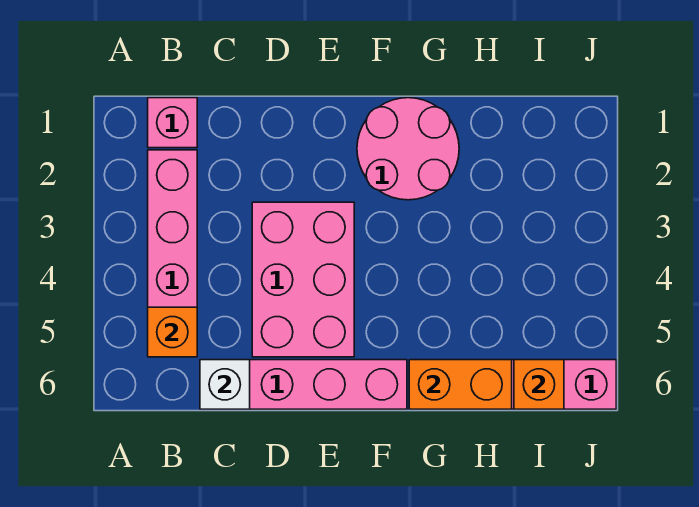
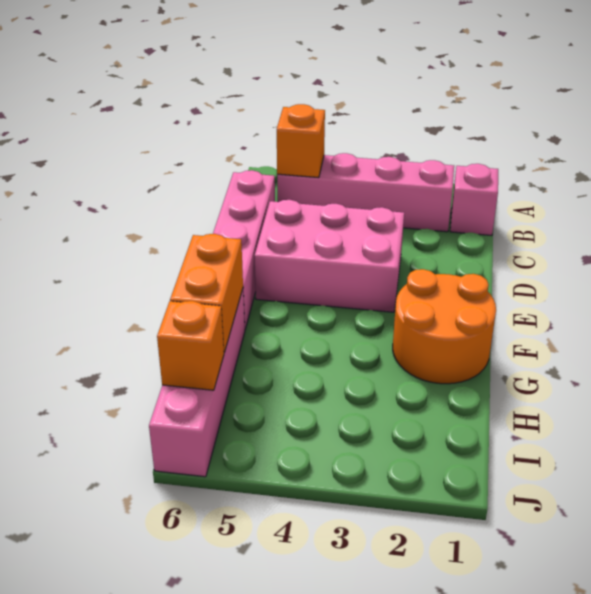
white 1x1 brick [200,360,250,409] -> none
pink 2x2 round brick [357,98,459,200] -> orange 2x2 round brick [393,269,496,384]

